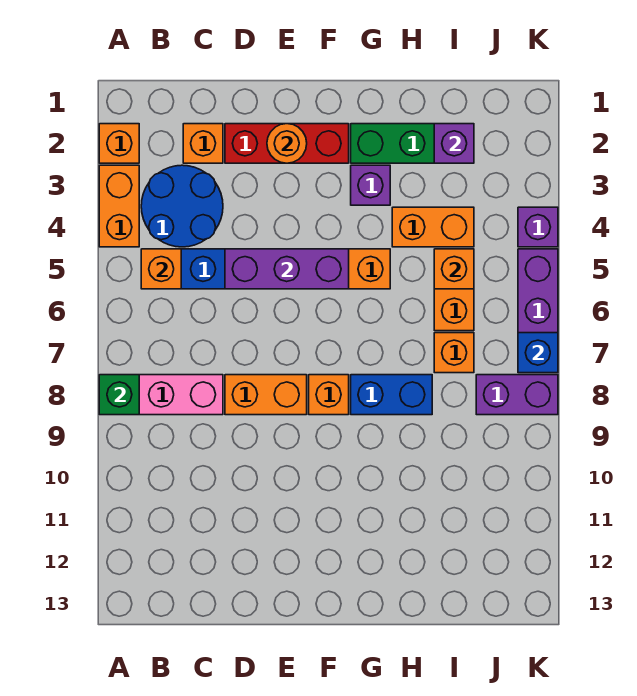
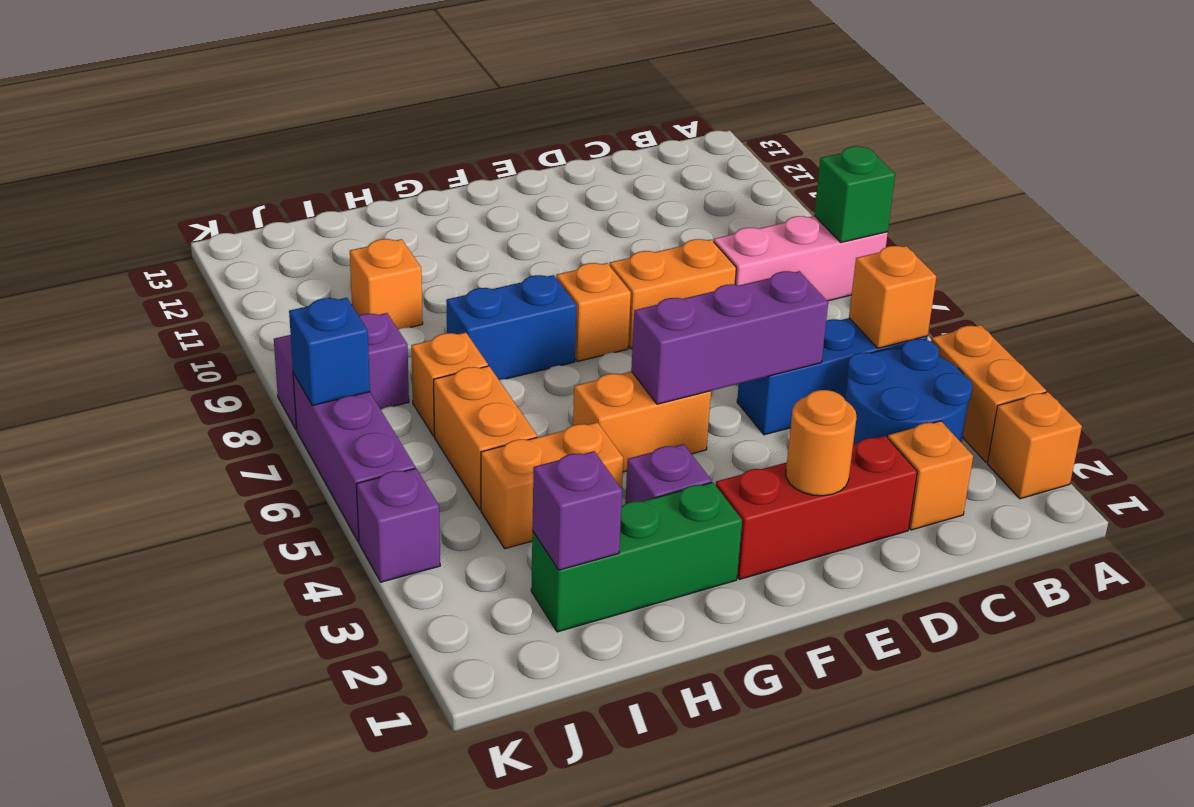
orange 1x1 brick [434,249,474,289] -> orange 1x1 brick moved to [350,239,423,329]

